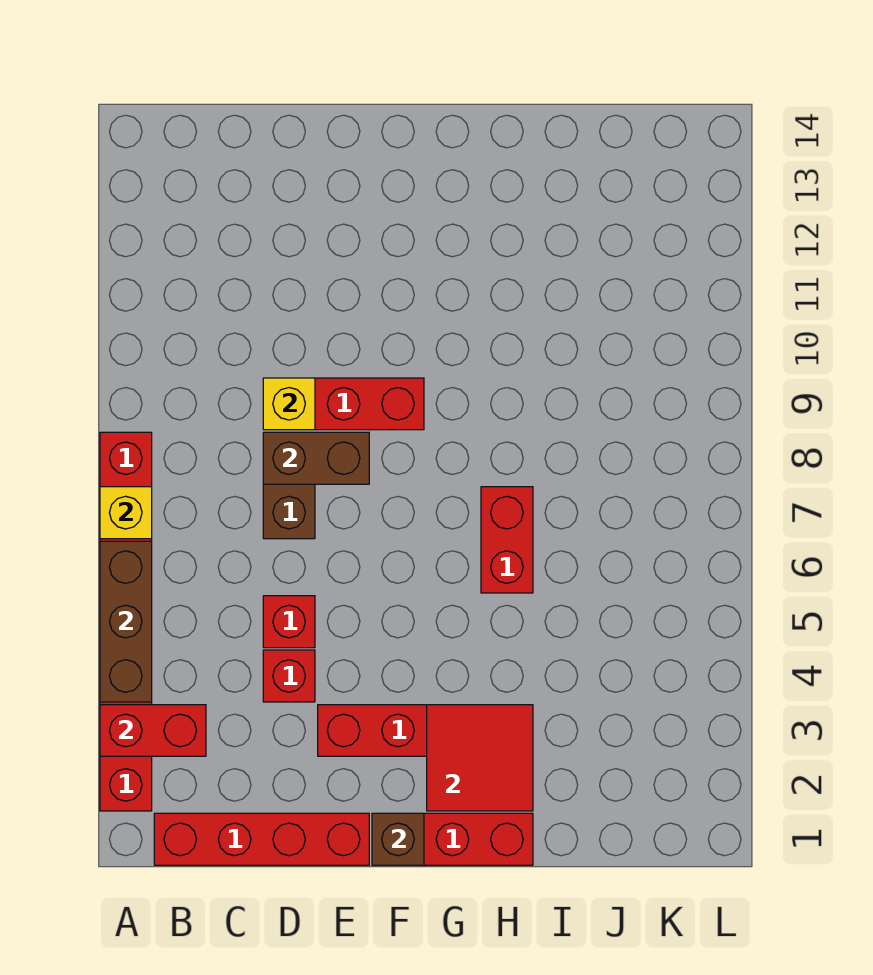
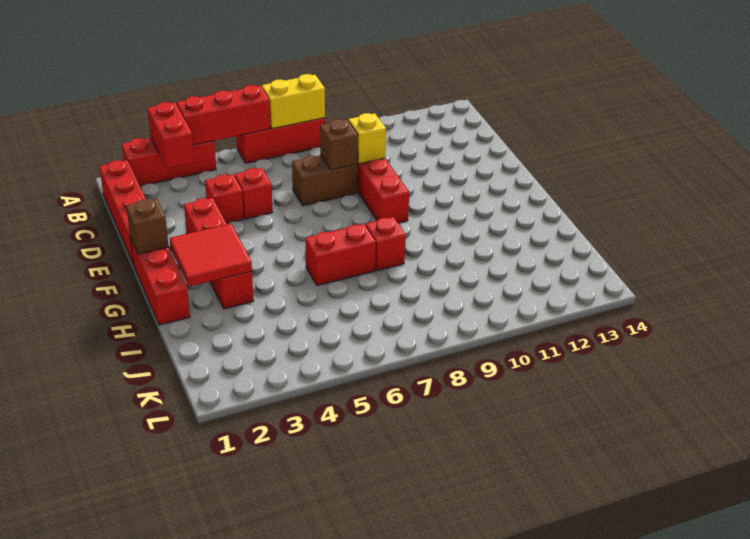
brown 1x3 brick [100,541,152,702] -> red 1x3 brick [177,85,271,145]
yellow 1x1 brick [100,487,152,539] -> yellow 1x2 brick [262,74,325,129]
brown 1x2 brick [263,432,369,484] -> brown 1x1 brick [320,119,358,170]
none -> red 1x1 brick [366,217,406,271]

